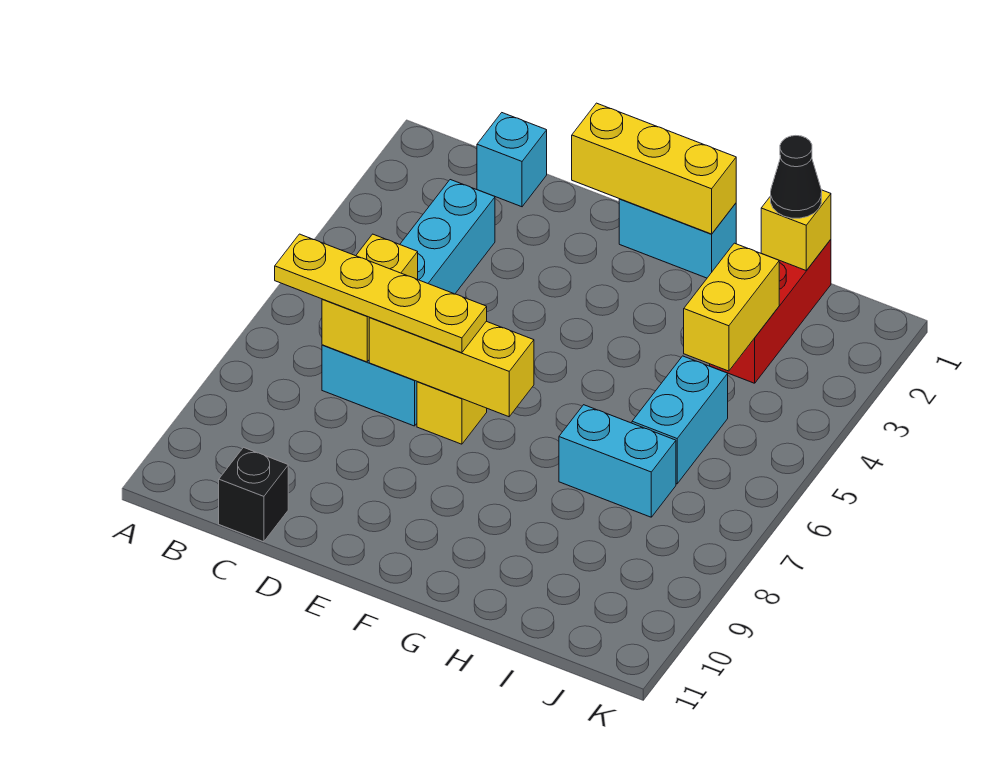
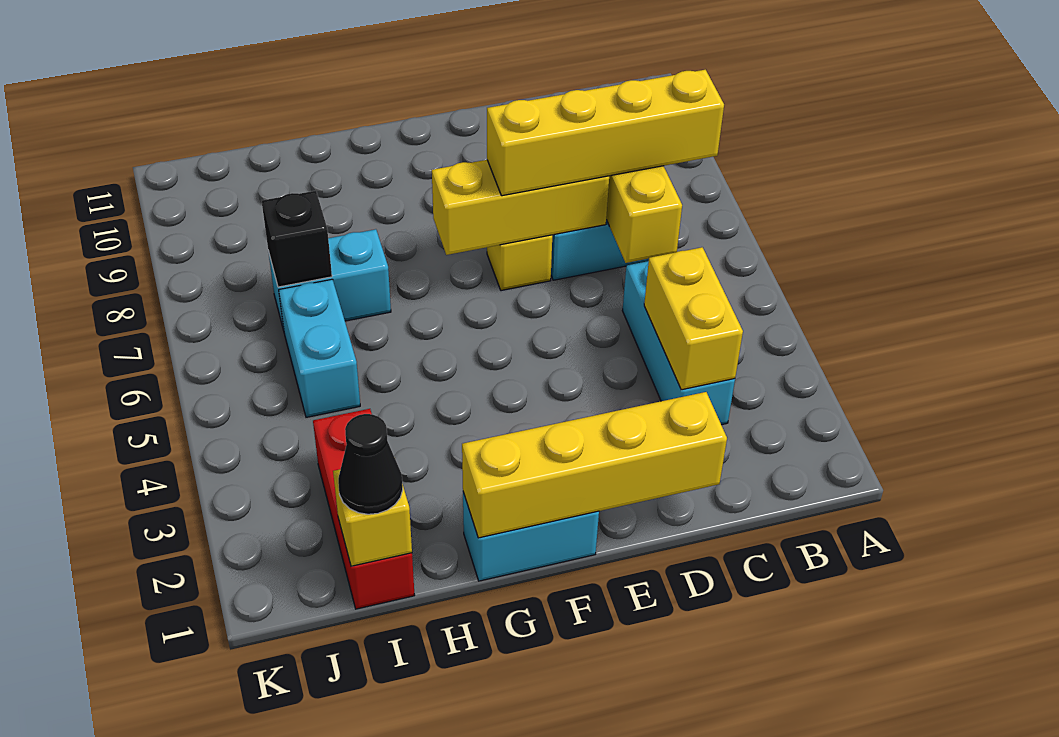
yellow 1x4 plate [275,234,487,353] -> yellow 1x4 brick [487,70,724,196]
cyan 1x1 brick [477,113,547,207] -> none
black 1x1 brick [219,447,288,542] -> black 1x1 brick moved to [262,191,332,287]
yellow 1x3 brick [572,103,736,234] -> yellow 1x4 brick [462,392,727,538]
yellow 1x2 brick [684,243,779,371] -> yellow 1x2 brick moved to [644,247,743,390]

